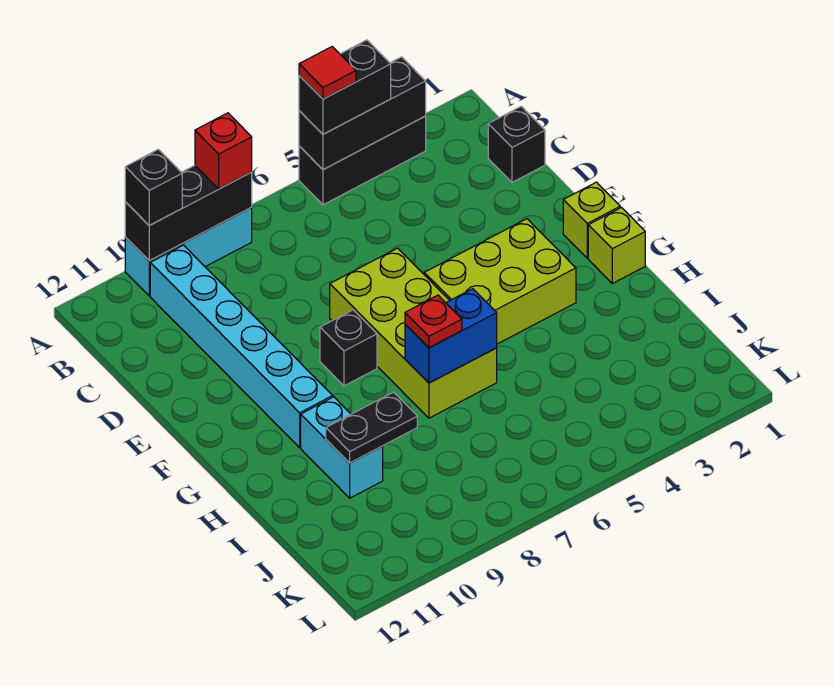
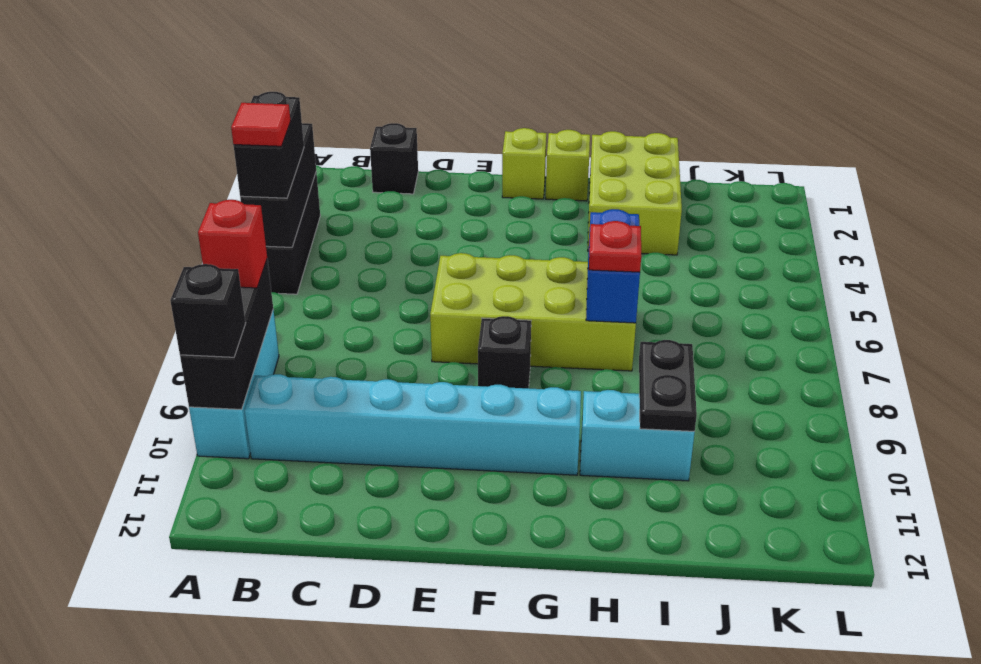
lime 2x3 brick [424,219,576,344] -> lime 2x3 brick moved to [588,131,682,255]

